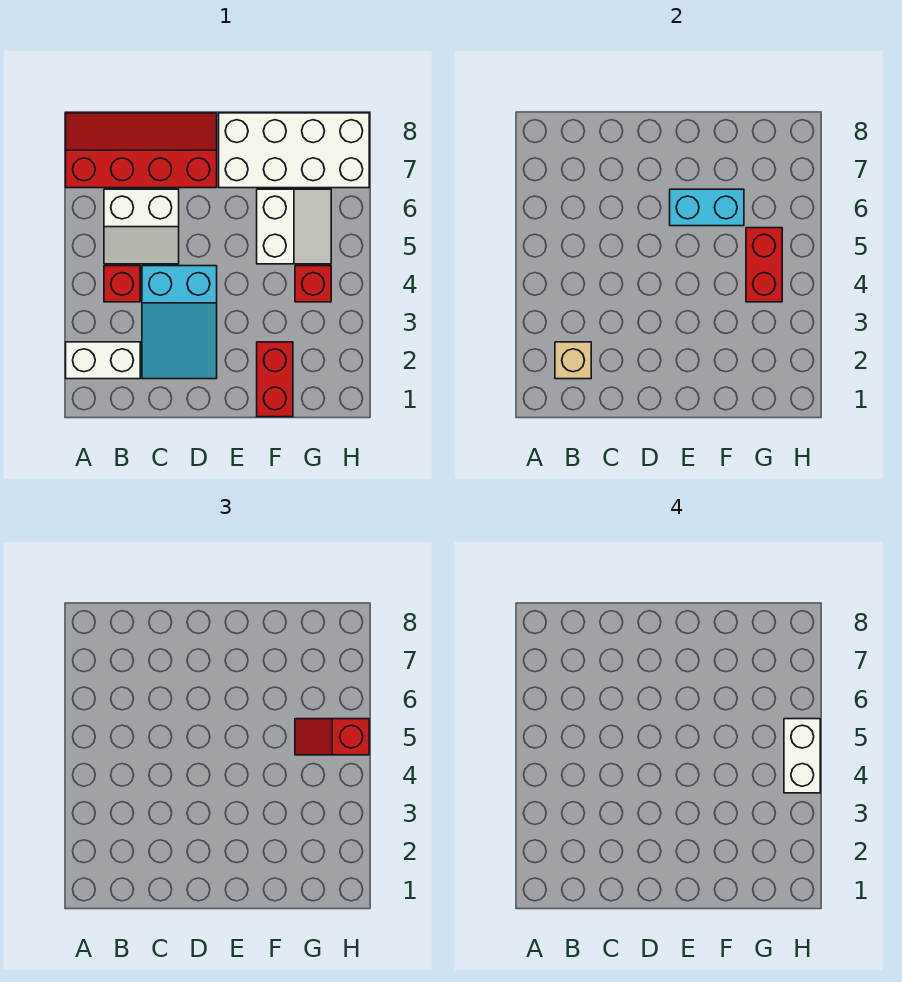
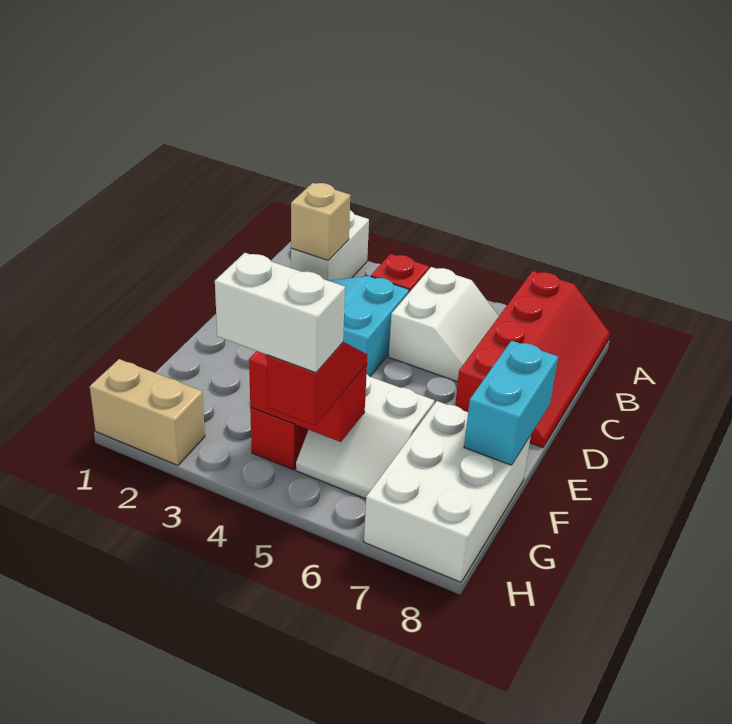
white 2x2 slope [104,189,179,264] -> white 2x2 slope turned to [389,267,499,382]
cyan 1x2 brick [670,189,744,226] -> cyan 1x2 brick moved to [464,341,558,465]
white 2x4 brick [219,113,369,188] -> white 2x3 brick [364,401,531,582]
red 1x2 brick [257,342,293,417] -> none
none -> tan 1x2 brick [90,359,205,465]

